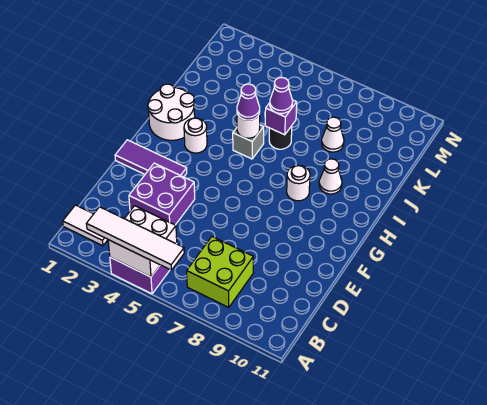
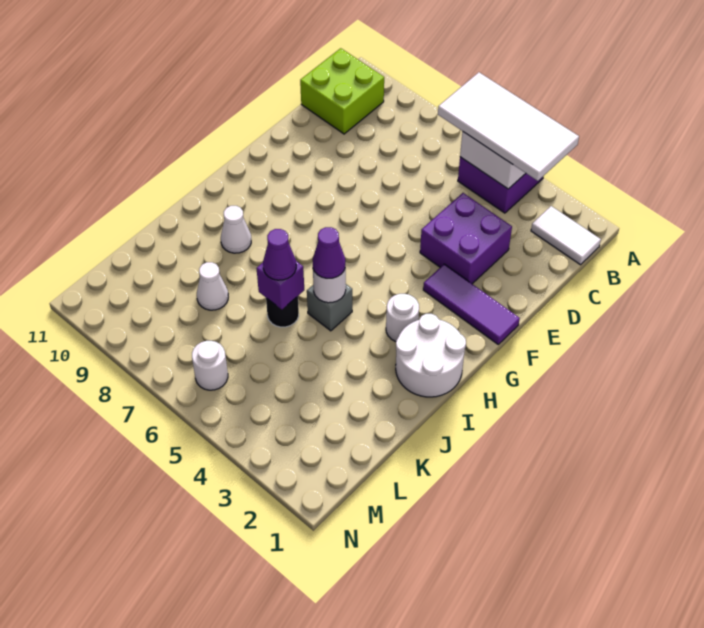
white 1x4 tile [87,207,184,270] -> white 2x4 tile [438,72,579,181]
lime 2x2 brick [187,237,253,308] -> lime 2x2 brick moved to [300,48,384,134]
white 1x1 round brick [287,165,310,201] -> white 1x1 round brick moved to [192,341,228,390]

